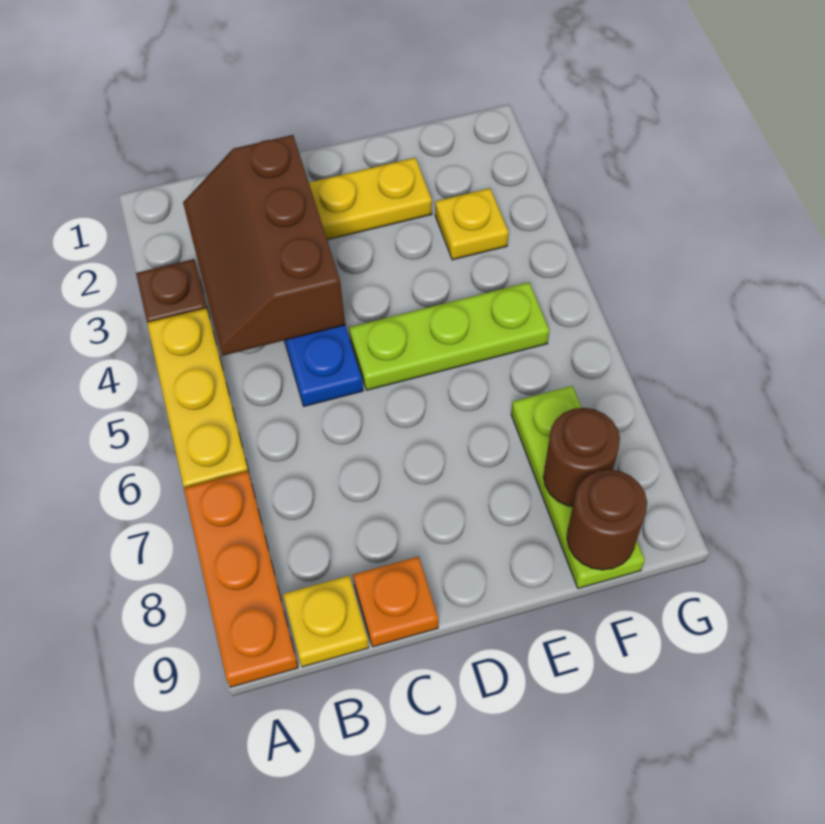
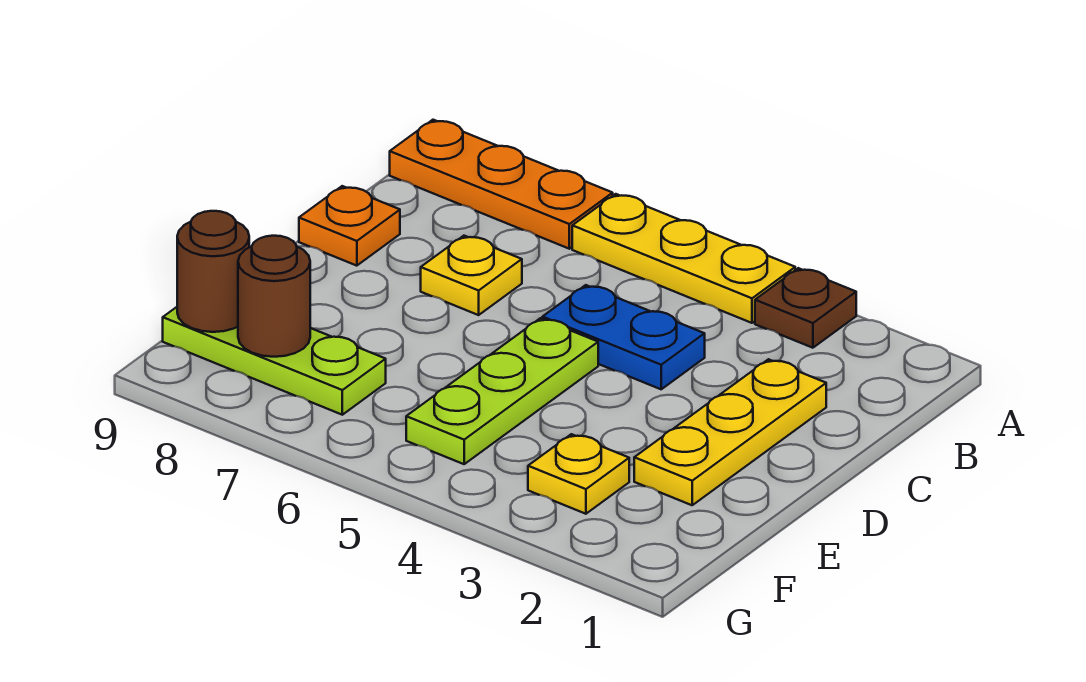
brown 2x3 slope [183,135,345,356] -> none
yellow 1x1 plate [283,576,369,667] -> yellow 1x1 plate moved to [421,236,522,315]

